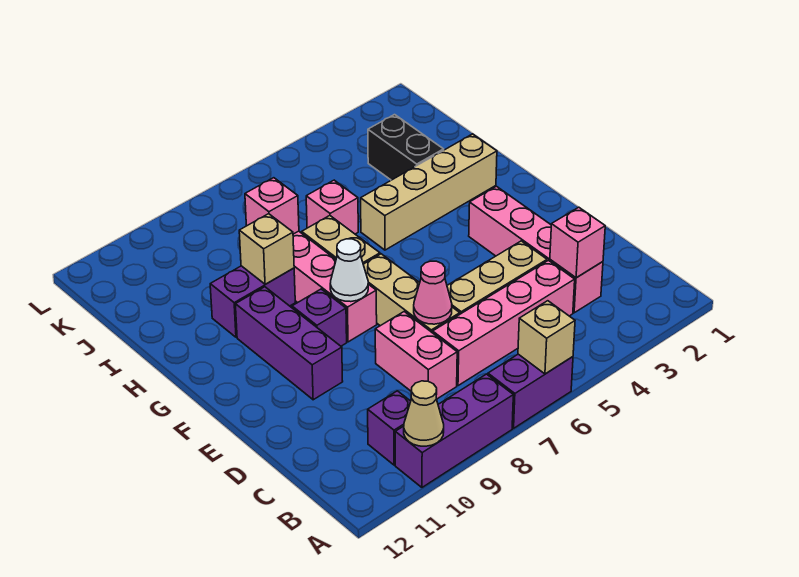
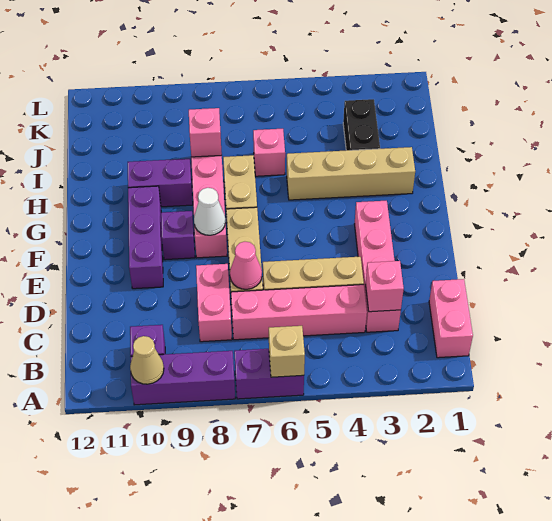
none -> pink 1x2 brick [429,279,473,358]
tan 1x1 brick [239,214,294,284] -> none

